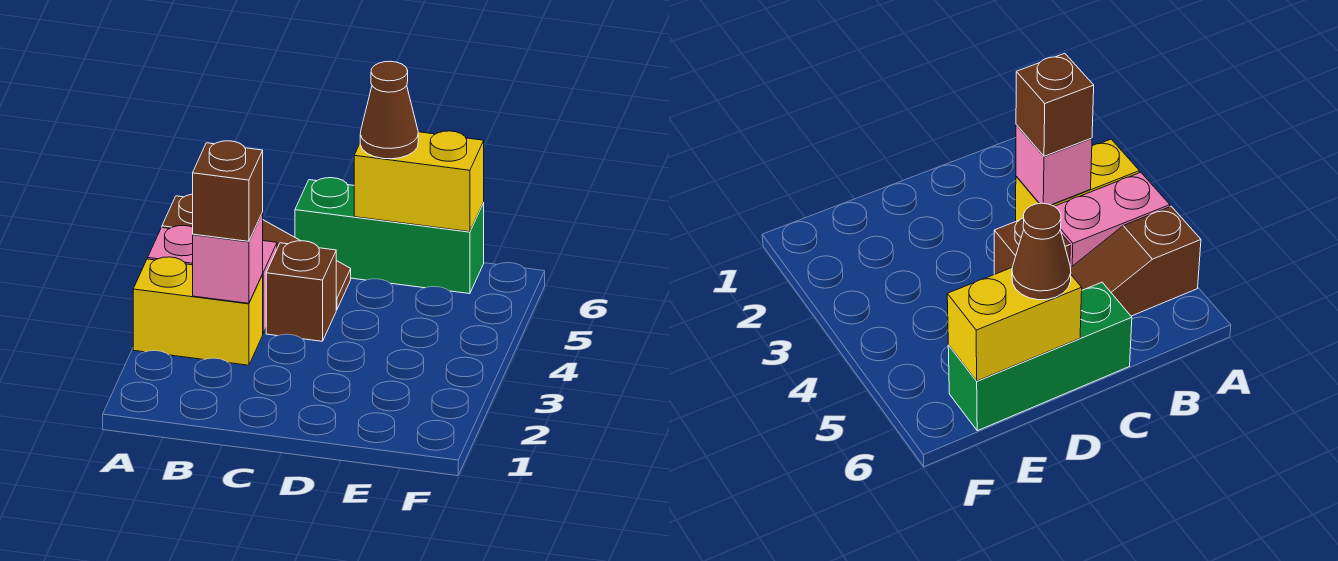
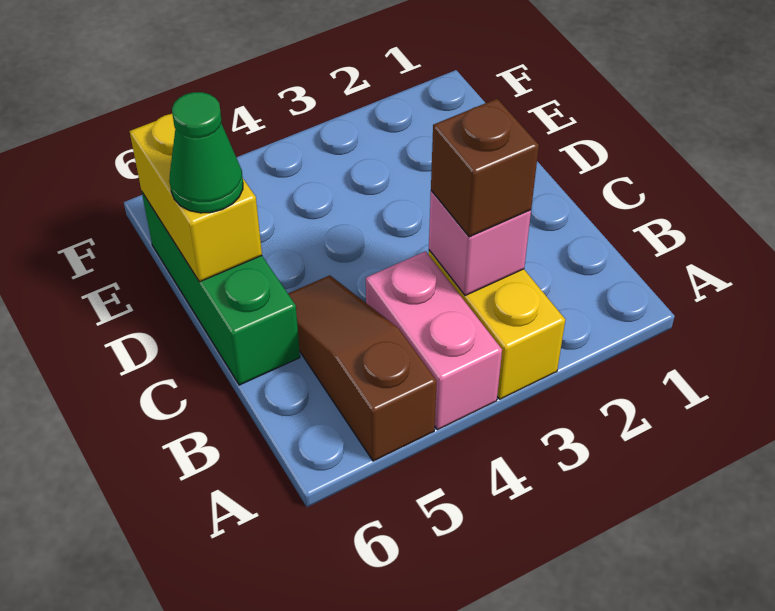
brown 1x1 brick [266,241,336,341] -> none
brown 1x1 cone [360,61,418,159] -> green 1x1 cone [169,92,243,213]

